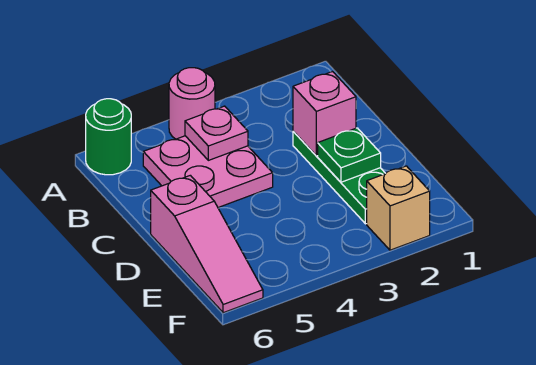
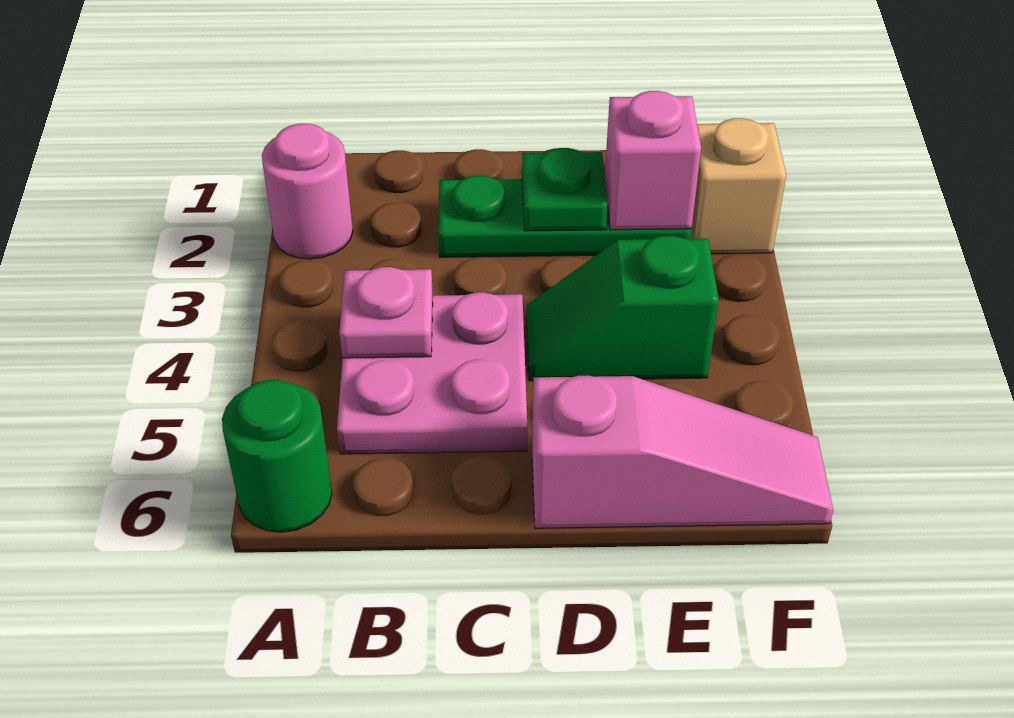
pink 1x1 round brick [169,68,215,139] -> pink 1x1 round brick moved to [262,124,353,259]
pink 1x1 brick [293,72,356,156] -> pink 1x1 brick moved to [605,91,701,230]
none -> green 1x2 slope [526,236,719,381]

